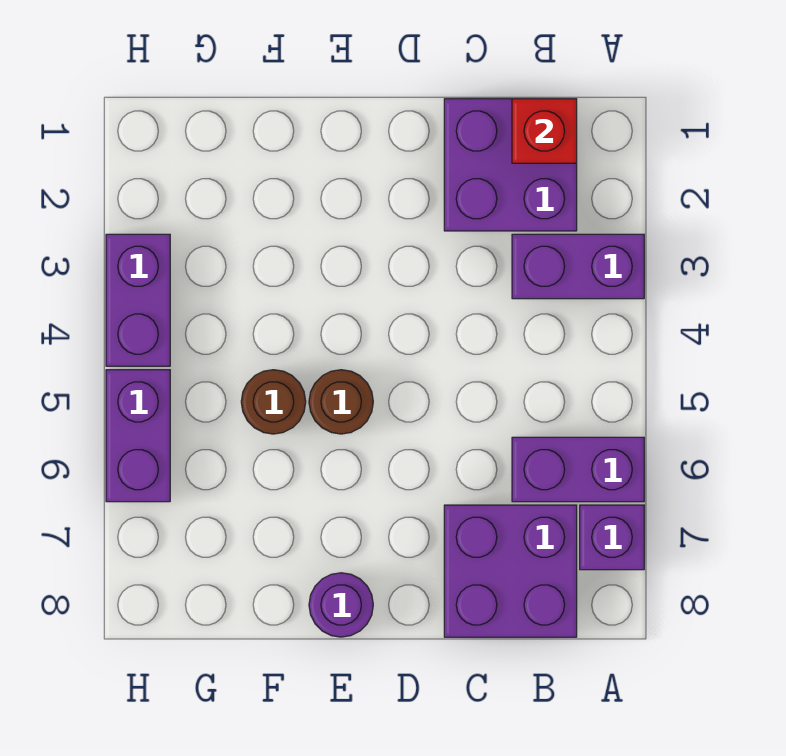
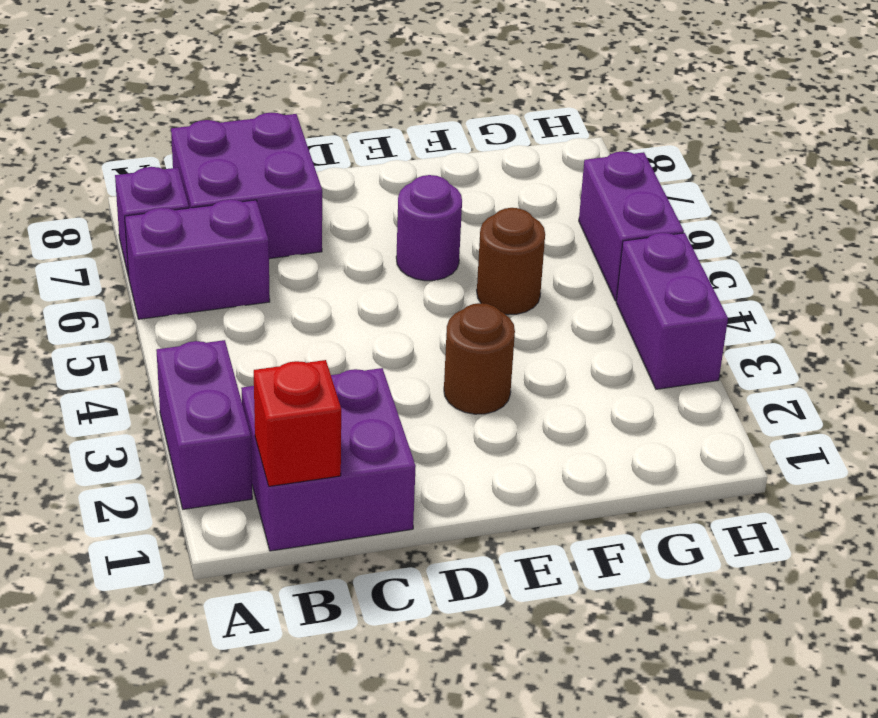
purple 1x2 brick [512,234,644,299] -> purple 1x2 brick turned to [156,340,252,509]
brown 1x1 round brick [309,370,373,434] -> brown 1x1 round brick moved to [444,303,515,414]
purple 1x1 round brick [309,573,373,637] -> purple 1x1 round brick moved to [396,175,462,281]

